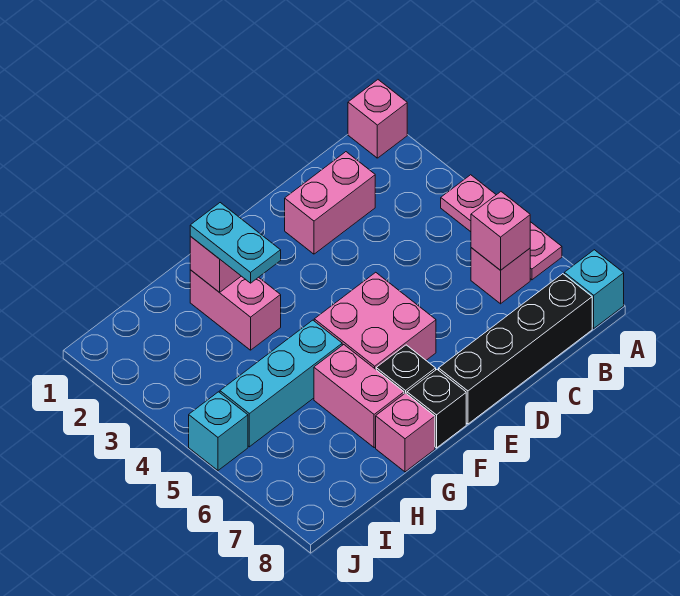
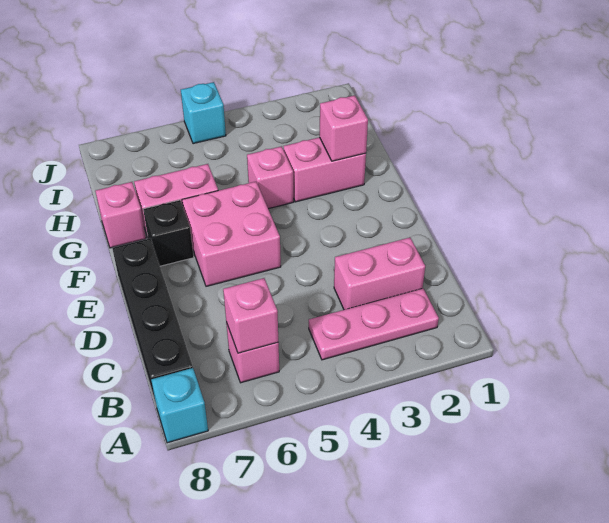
pink 1x1 brick [348,80,407,158] -> pink 1x1 brick moved to [247,146,294,209]
pink 1x3 plate [441,175,562,280] -> pink 1x3 plate moved to [309,288,439,360]
pink 1x2 brick [285,152,375,254] -> pink 1x2 brick turned to [334,237,425,310]
black 1x1 brick [407,369,466,448] -> none
cyan 1x2 plate [190,203,281,283] -> none
cyan 1x3 brick [220,320,342,447] -> none

